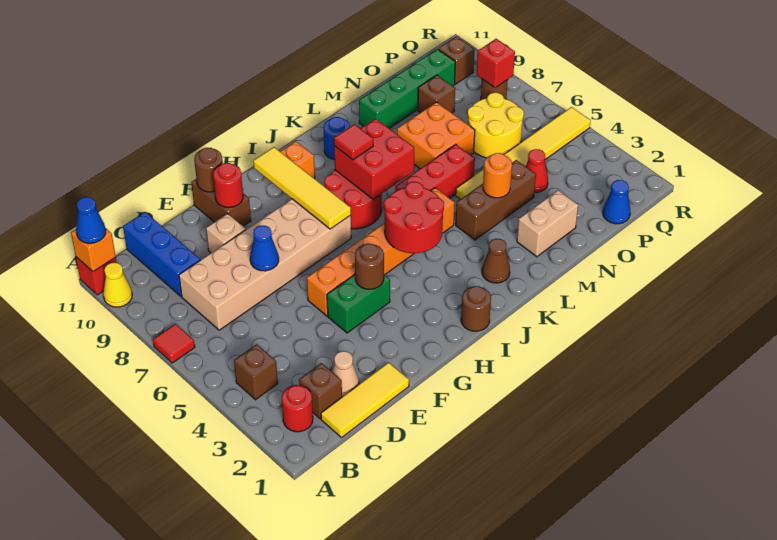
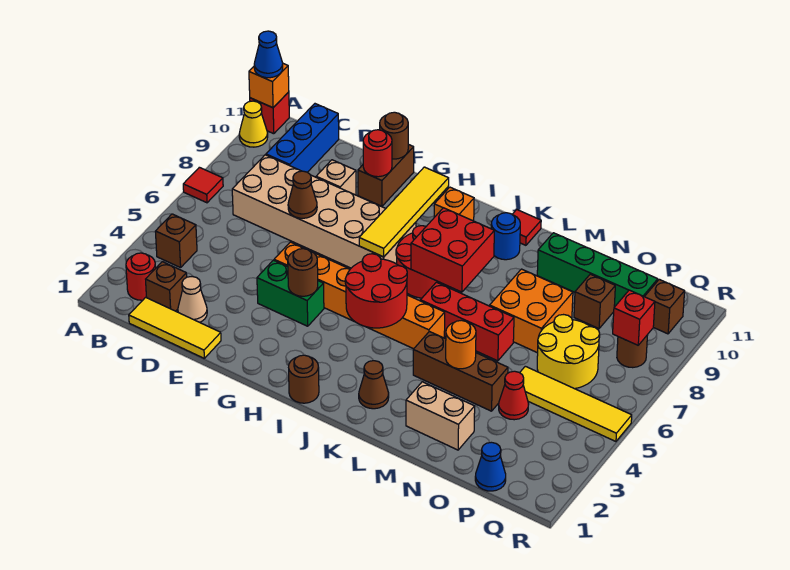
blue 1x1 cone [250,226,279,271] -> brown 1x1 cone [288,171,317,218]
red 1x1 tile [334,124,373,160] -> red 1x1 tile moved to [512,210,541,245]
yellow 1x6 tile [456,107,591,199] -> yellow 1x4 tile [520,366,632,441]

